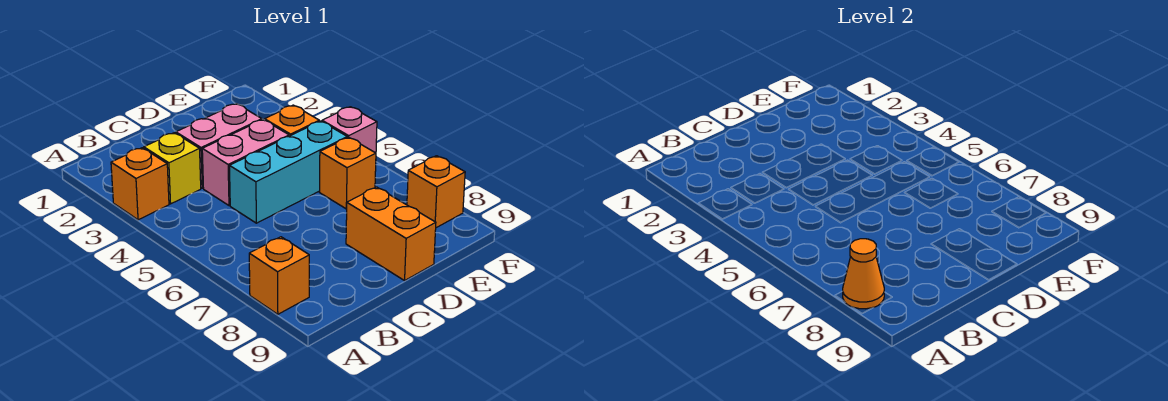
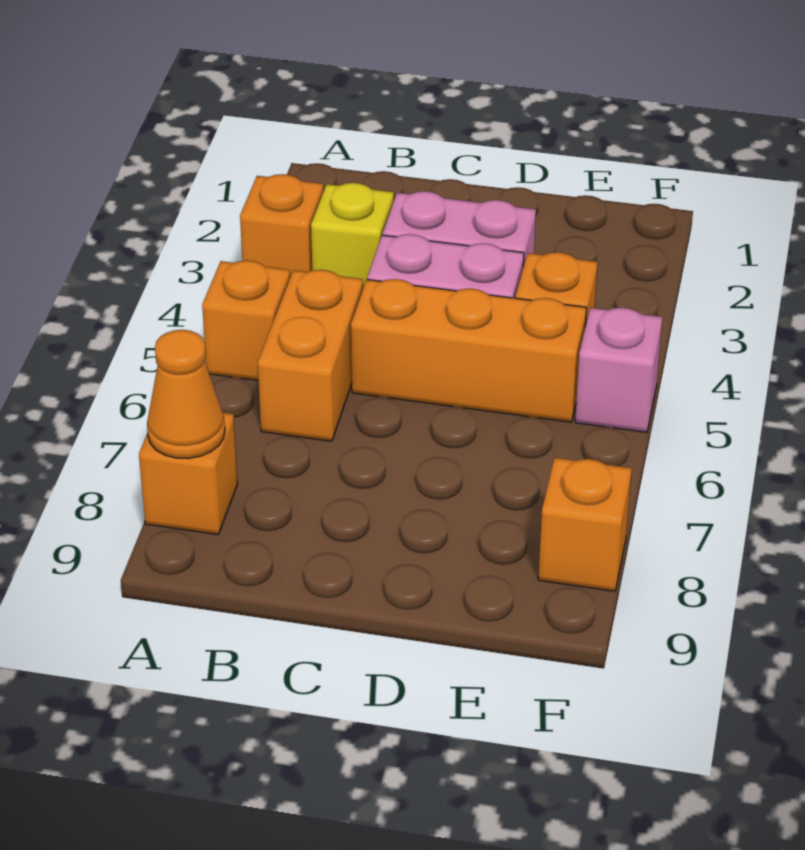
cyan 1x3 brick [230,121,347,223] -> orange 1x3 brick [351,279,586,422]
orange 1x2 brick [346,187,436,281] -> orange 1x2 brick moved to [258,270,363,441]
orange 1x1 brick [320,137,376,209] -> orange 1x1 brick moved to [202,260,290,381]

